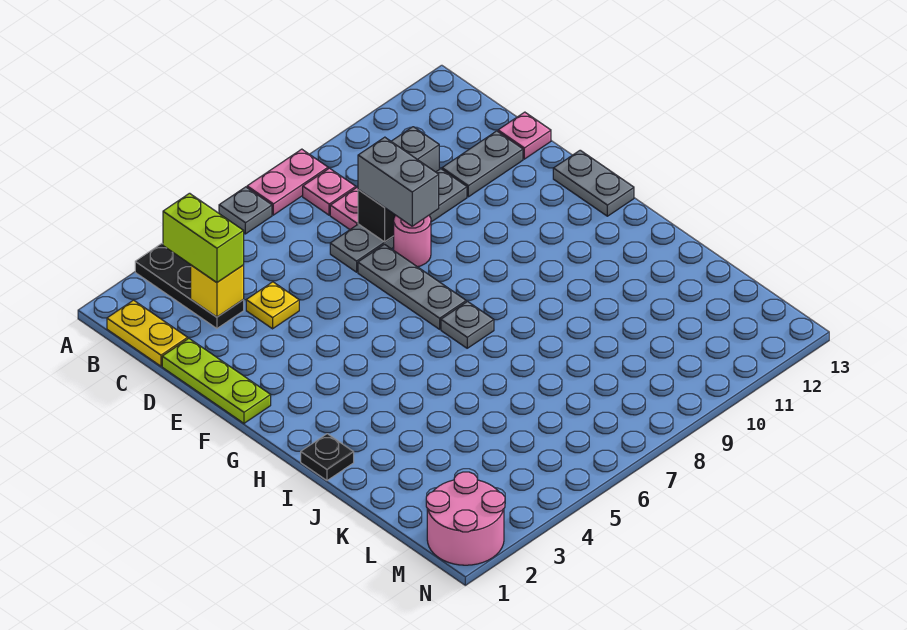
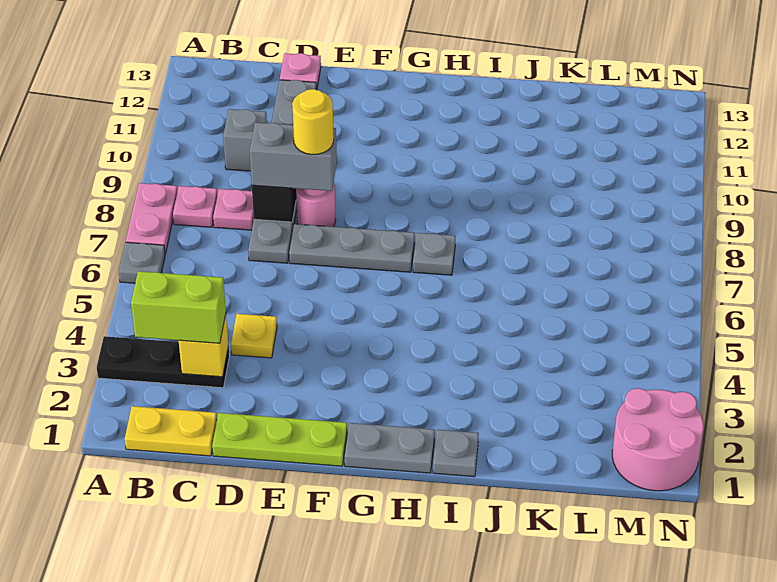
none -> yellow 1x1 round brick [292,89,334,155]
grey 1x2 plate [553,150,634,216] -> grey 1x2 plate moved to [344,423,435,473]
black 1x1 plate [301,434,354,480] -> grey 1x1 plate [433,430,479,477]

